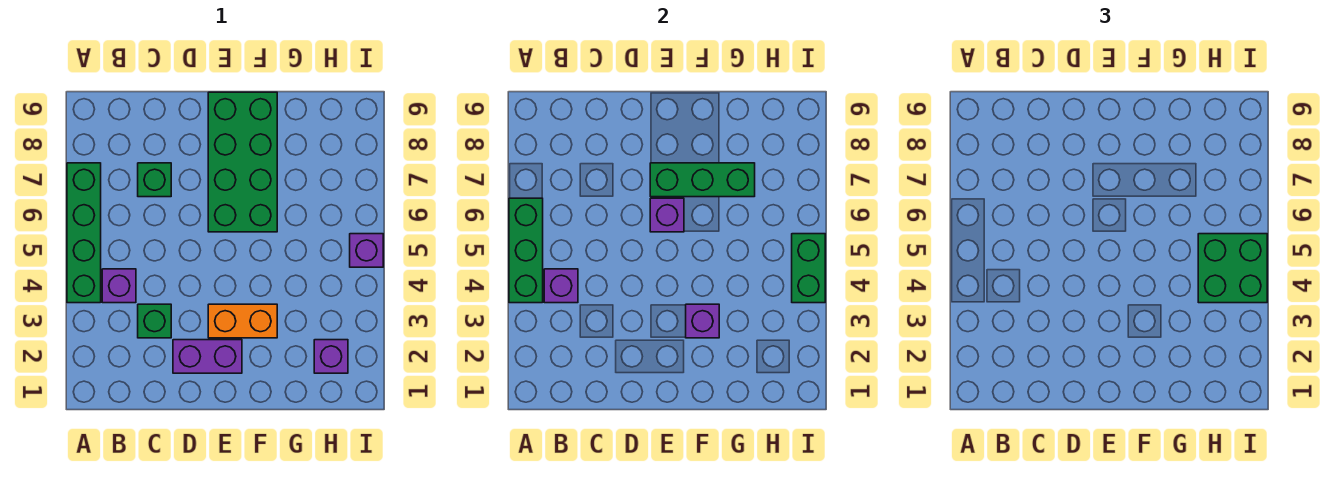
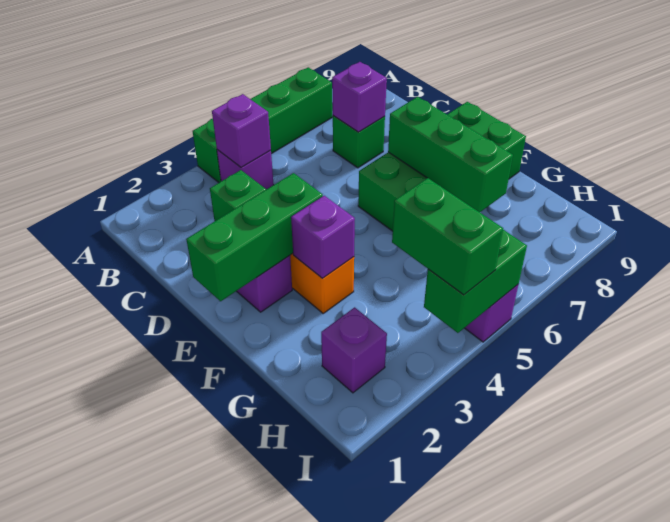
green 1x3 brick [509,198,543,303] -> green 1x3 brick moved to [186,173,323,301]
purple 1x1 brick [650,198,684,232] -> purple 1x1 brick moved to [332,62,387,132]
green 2x2 brick [1198,234,1267,303] -> green 1x2 brick [392,178,503,295]

